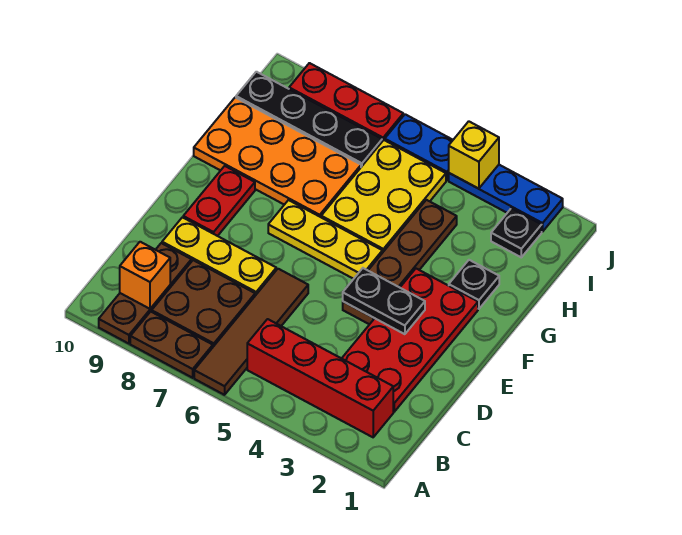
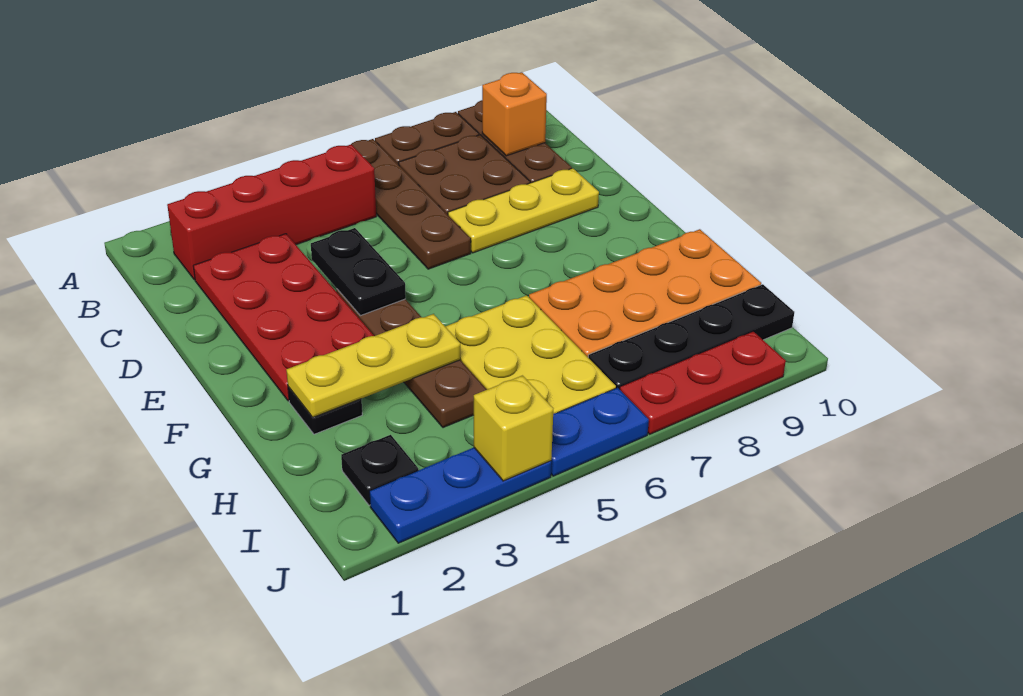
brown 1x4 tile [194,269,308,395] -> brown 1x4 plate [352,139,471,269]
black 1x2 plate [343,268,425,334] -> black 1x2 plate turned to [311,228,406,316]
red 1x2 plate [183,166,255,236] -> none
yellow 1x3 plate [268,200,382,279] -> yellow 1x3 plate moved to [286,314,460,417]

